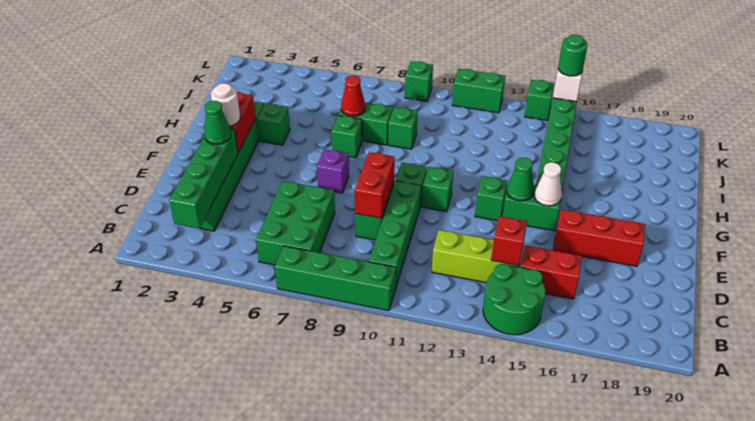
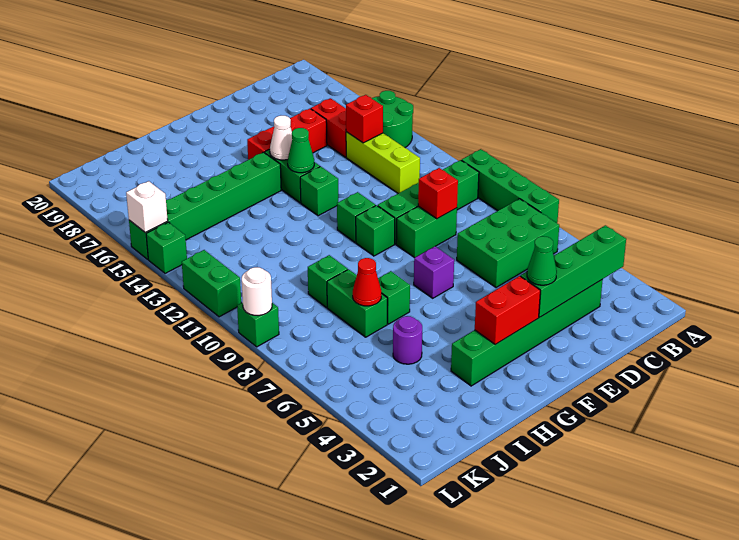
red 1x2 brick [355,152,395,218] -> red 1x1 brick [418,168,458,219]
red 1x3 brick [553,210,645,266] -> red 1x3 brick turned to [247,109,327,160]
white 1x1 round brick [211,83,240,126] -> white 1x1 round brick moved to [242,267,272,316]
green 1x1 brick [257,103,290,145] -> none
none -> purple 1x1 round brick [393,316,422,364]
green 1x1 round brick [558,35,588,76] -> none

